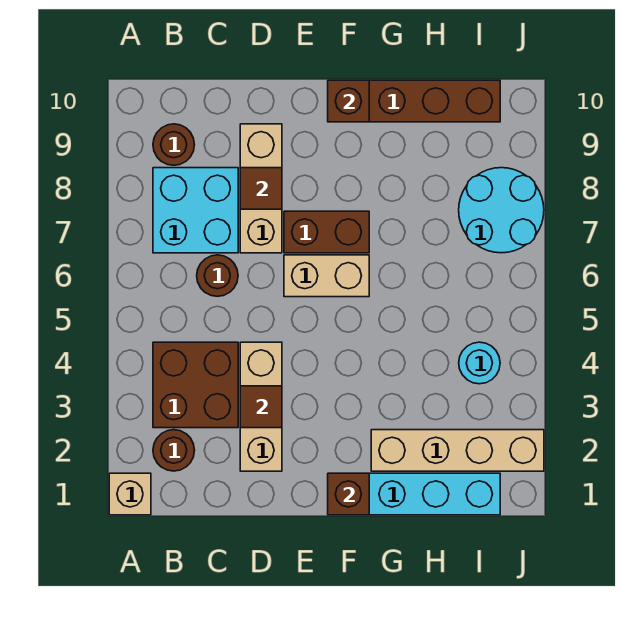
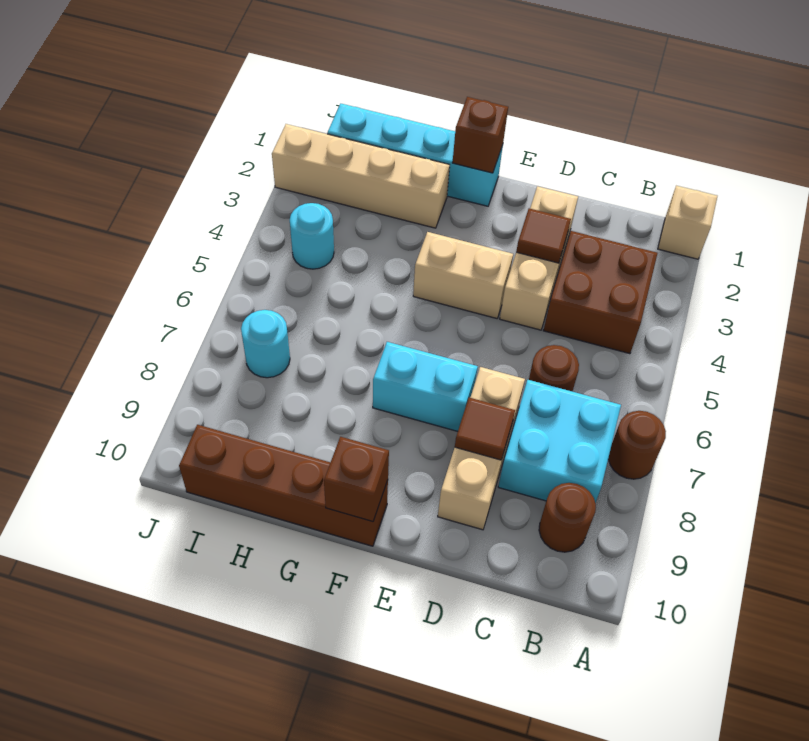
brown 1x1 round brick [153,430,195,471] -> brown 1x1 round brick moved to [608,411,666,479]
tan 1x2 brick [284,255,369,297] -> tan 1x2 brick moved to [413,232,513,318]
brown 1x2 brick [284,211,369,253] -> cyan 1x2 brick [373,342,478,431]
cyan 2x2 round brick [459,168,544,253] -> cyan 1x1 round brick [241,310,290,378]

